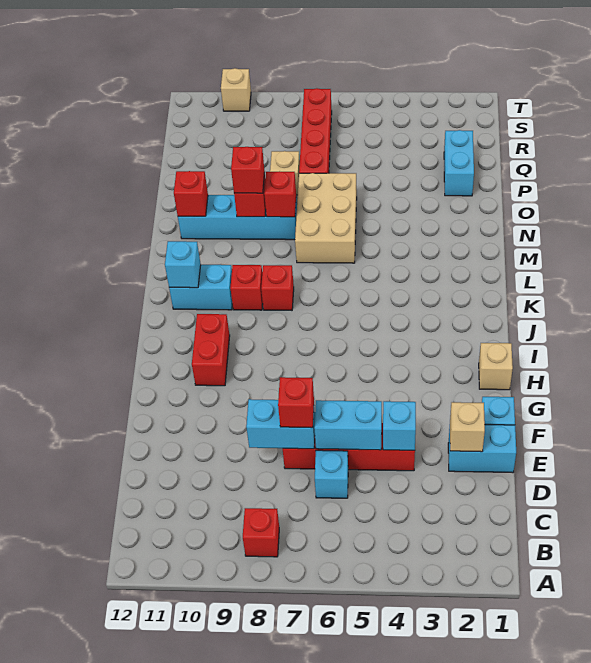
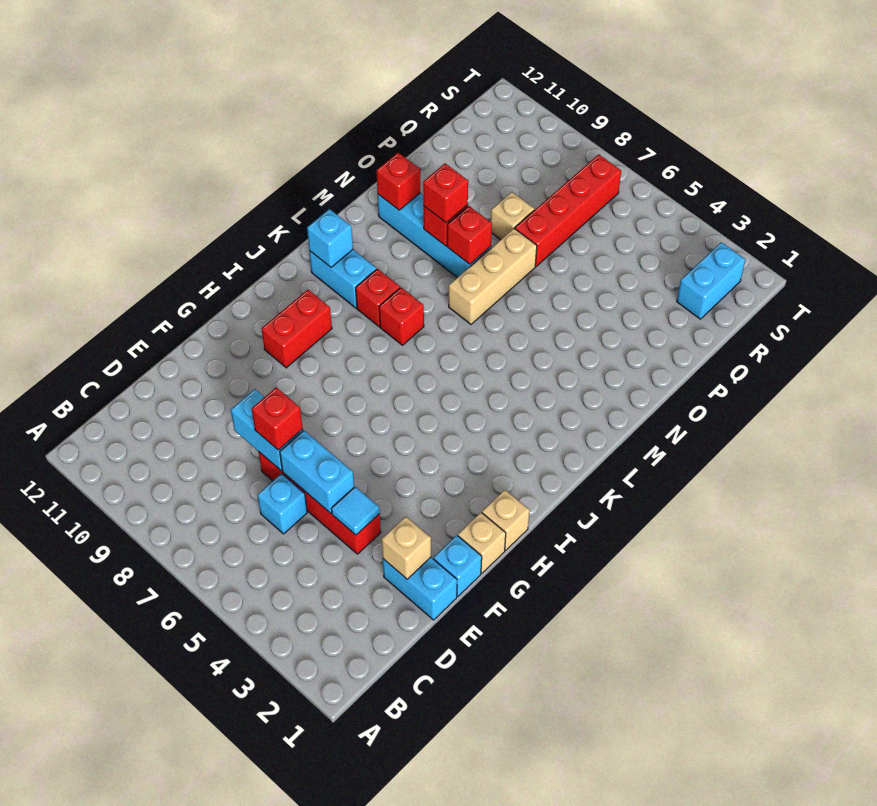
red 1x1 brick [243,508,279,557] -> none
cyan 1x1 brick [383,401,416,450] -> cyan 1x1 tile [331,487,380,535]
tan 2x3 brick [295,173,357,263] -> tan 1x3 brick [449,229,537,324]
cyan 1x2 brick [444,130,474,196] -> cyan 1x2 brick moved to [677,242,745,319]
tan 1x1 brick [221,68,251,111] -> tan 1x1 brick moved to [458,513,506,573]

